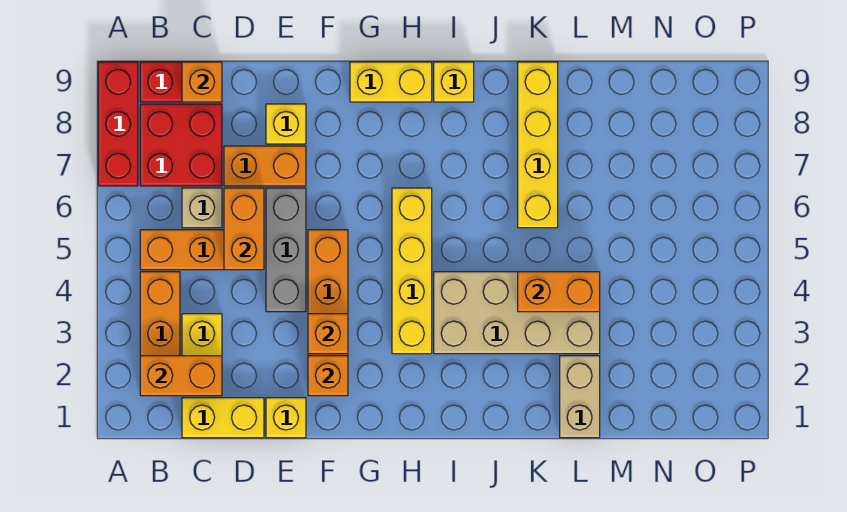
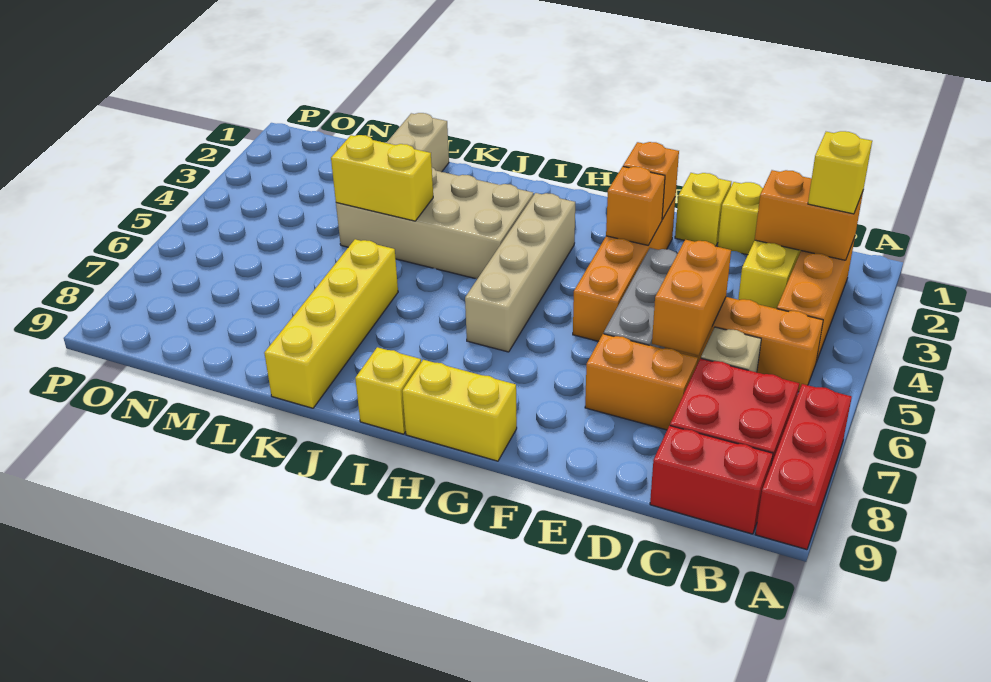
orange 1x1 brick [182,62,222,102] -> none
yellow 1x1 brick [266,104,306,144] -> yellow 1x1 brick moved to [808,131,872,214]
yellow 1x4 brick [392,188,432,354] -> tan 1x4 brick [465,193,575,352]
orange 1x2 brick [518,272,600,312] -> yellow 1x2 brick [331,135,433,221]

